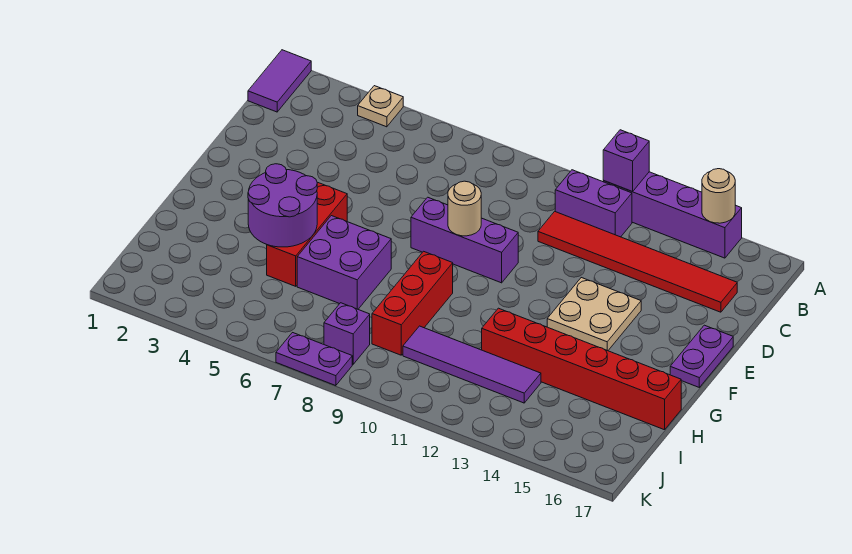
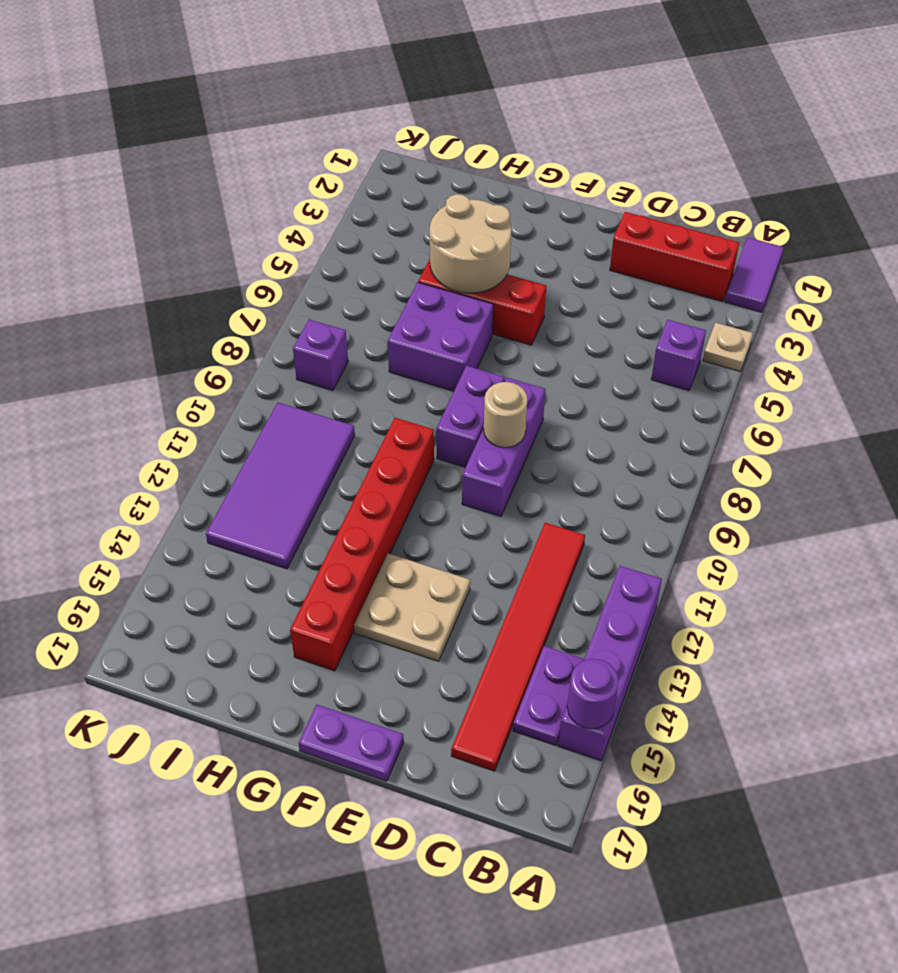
purple 1x2 tile [248,50,311,112] -> purple 1x2 tile turned to [725,237,784,312]
purple 1x1 brick [603,130,649,192] -> purple 1x1 brick moved to [651,320,706,391]
tan 1x1 round brick [702,169,735,223] -> purple 1x1 round brick [567,659,619,729]
purple 1x2 brick [555,170,632,237] -> purple 1x2 brick moved to [436,366,505,467]
purple 2x2 round brick [248,164,317,247] -> tan 2x2 round brick [430,194,511,293]
red 1x3 brick [372,251,453,355] -> red 1x3 brick moved to [610,212,739,302]
red 1x6 brick [482,308,681,430] -> red 1x6 brick moved to [290,418,434,671]
purple 1x4 tile [403,326,541,403] -> purple 2x4 tile [206,403,355,569]
purple 1x2 plate [276,333,352,386] -> purple 1x2 plate moved to [513,646,584,745]

